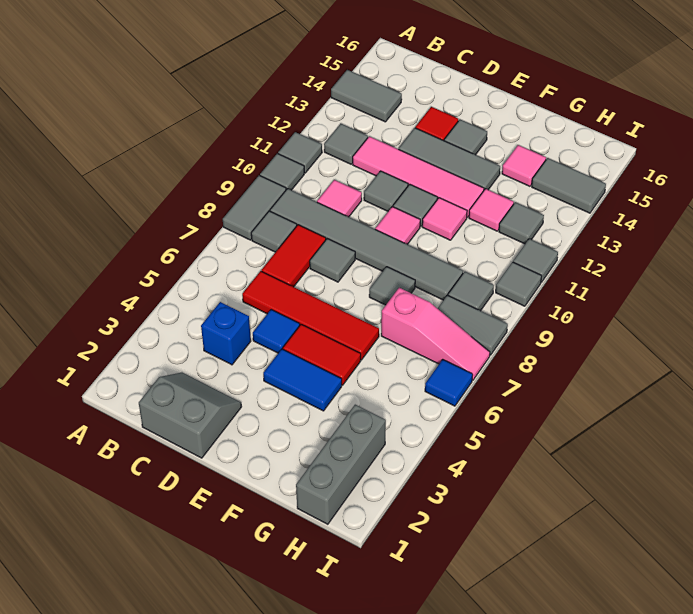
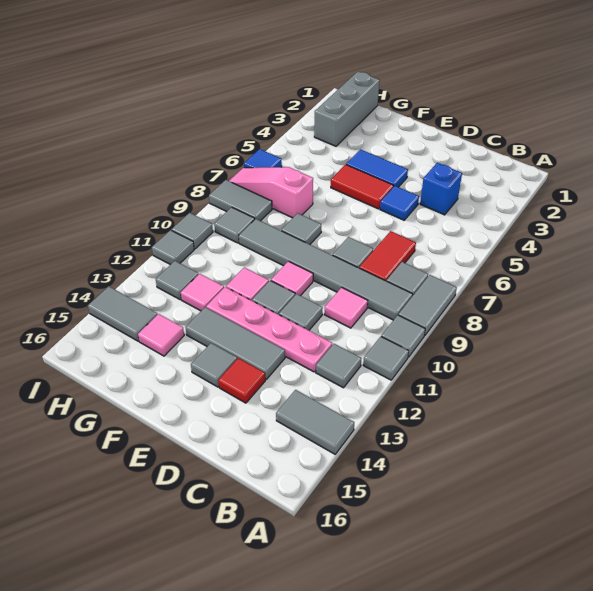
grey 2x2 slope [139,373,242,458] -> none
red 1x4 tile [242,271,379,360] -> none
pink 1x4 tile [353,136,484,218] -> pink 1x4 plate [206,287,332,372]

